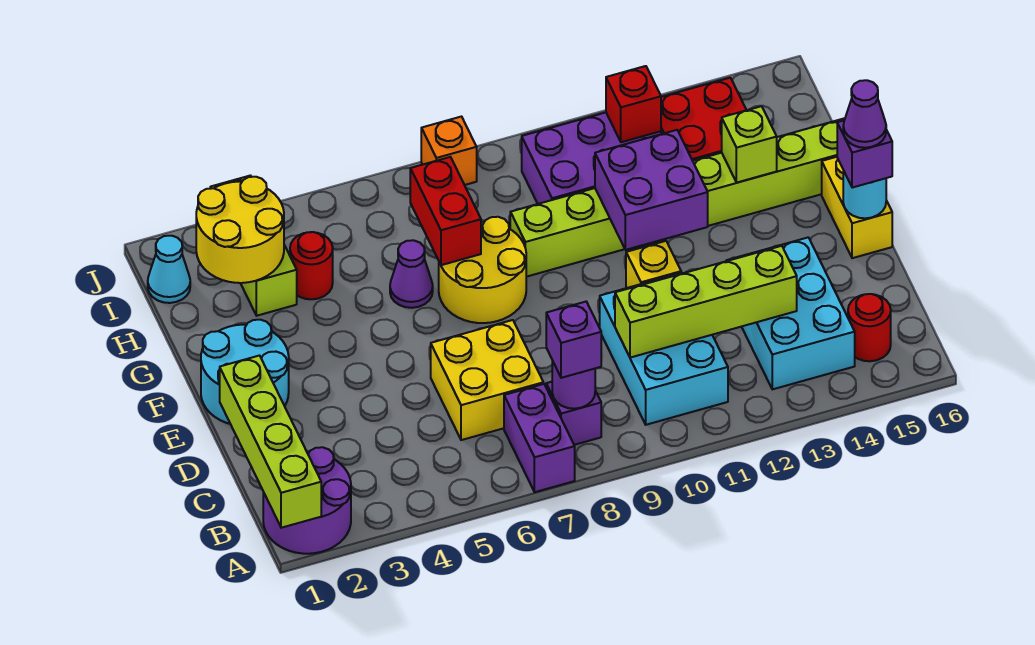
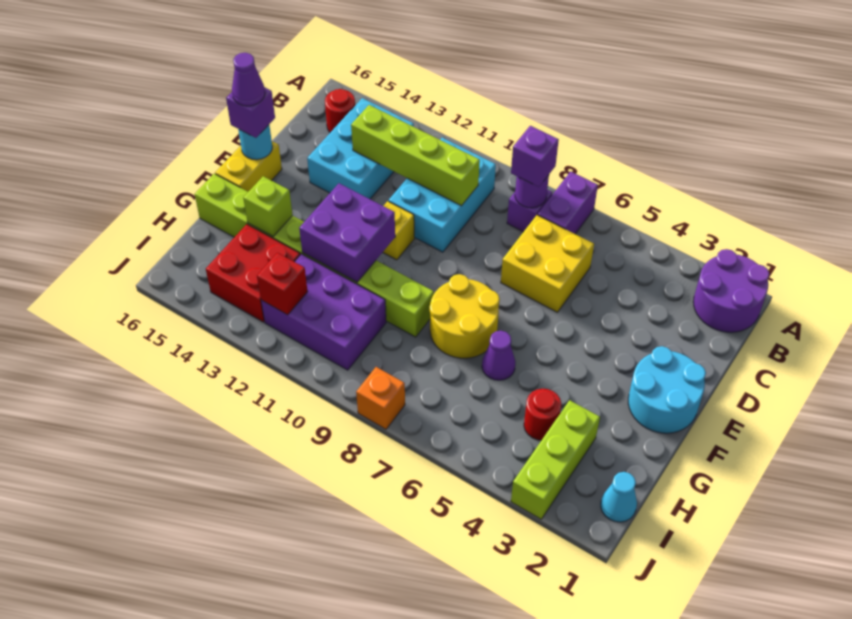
lime 1x4 brick [220,356,321,528] -> none
red 1x2 brick [410,157,481,265] -> none
yellow 2x2 round brick [196,177,284,283] -> none

